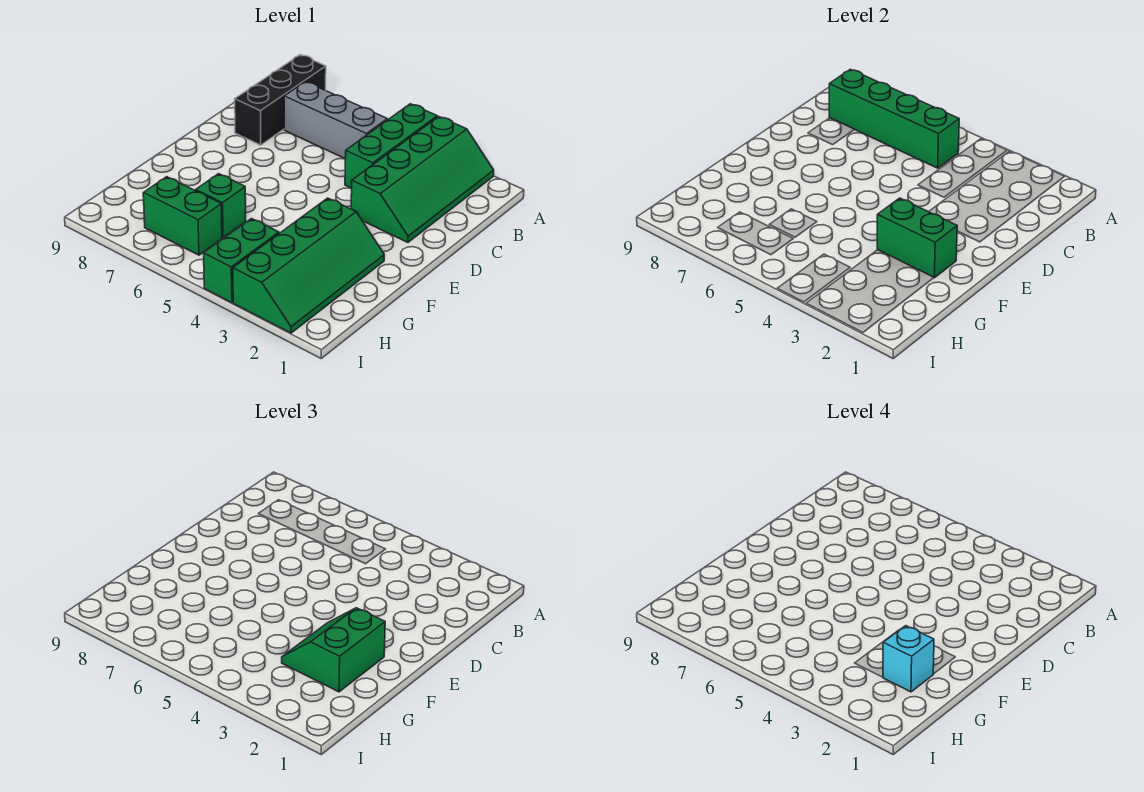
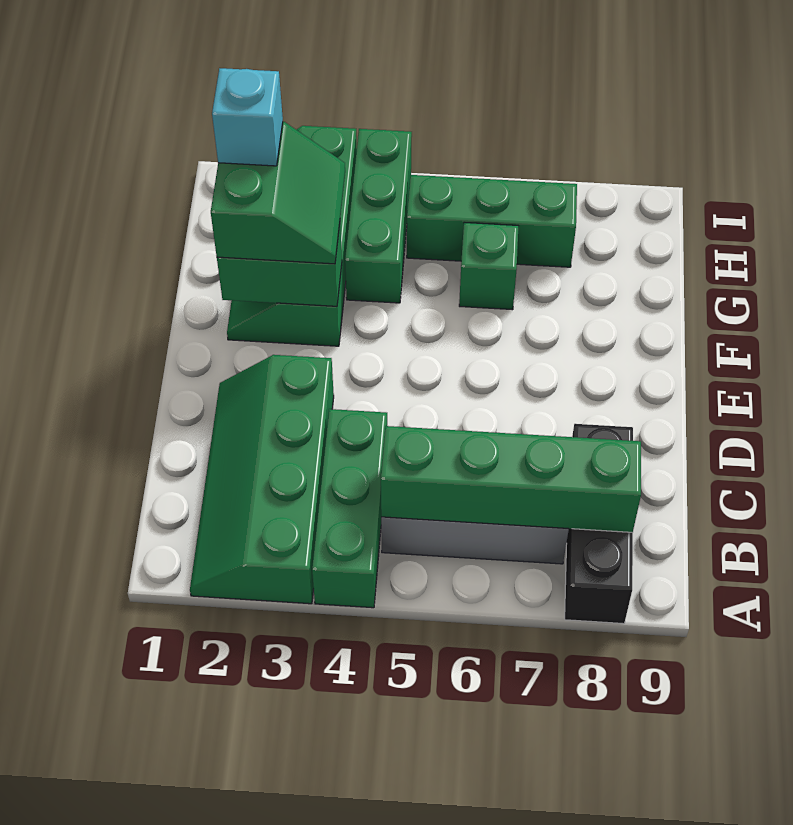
green 1x2 brick [204,219,279,303] -> green 1x3 brick [345,129,412,303]
green 1x2 brick [143,177,222,255] -> green 1x3 brick [407,175,577,267]

